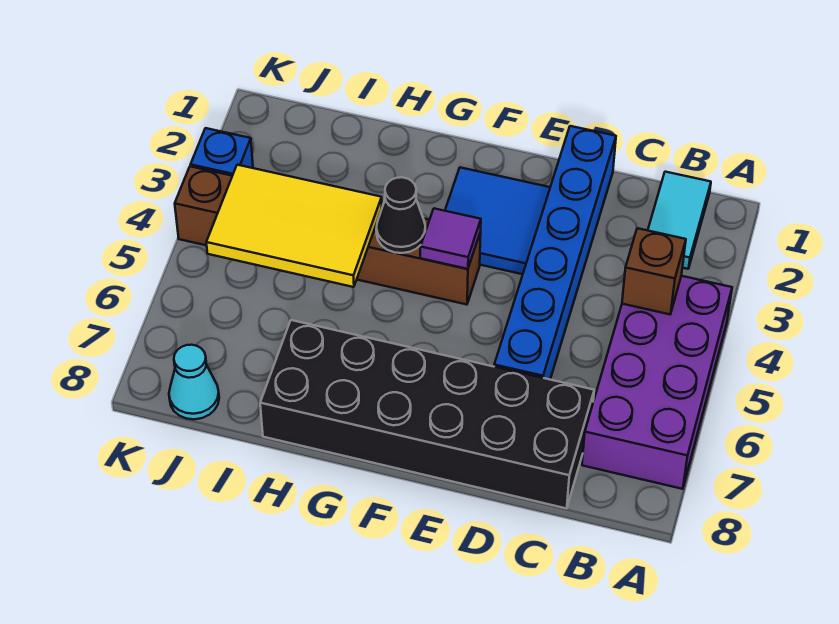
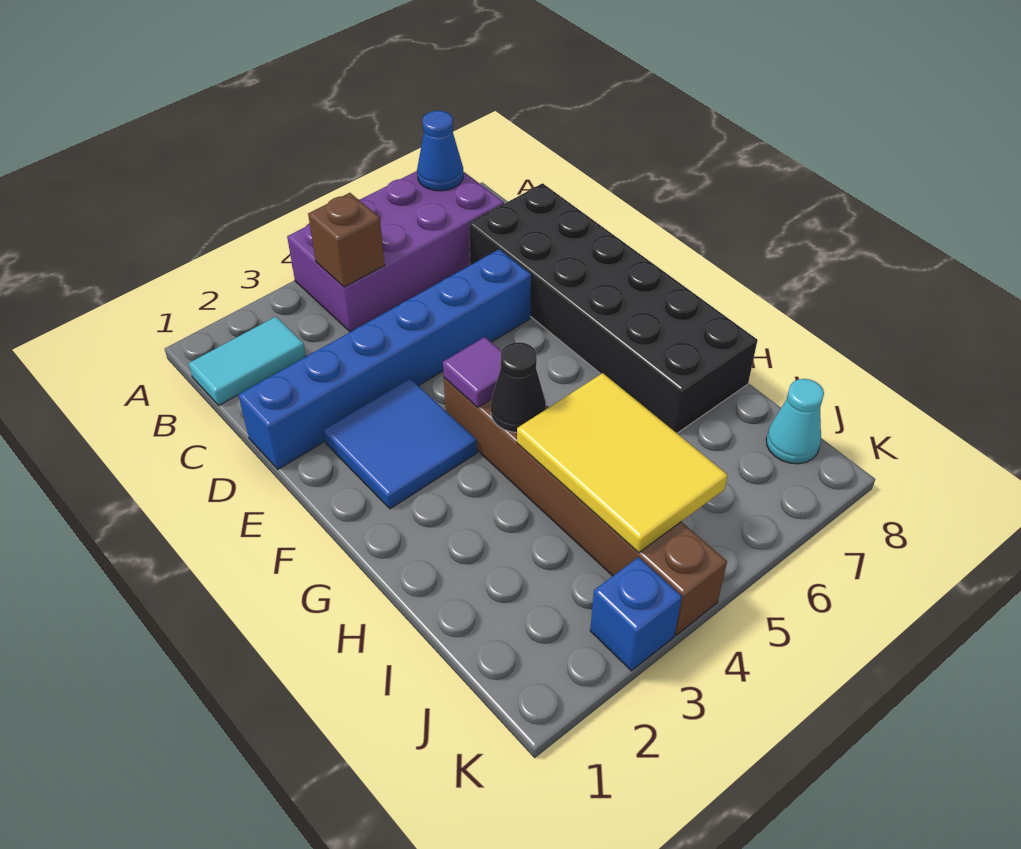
none -> blue 1x1 cone [417,111,463,191]

